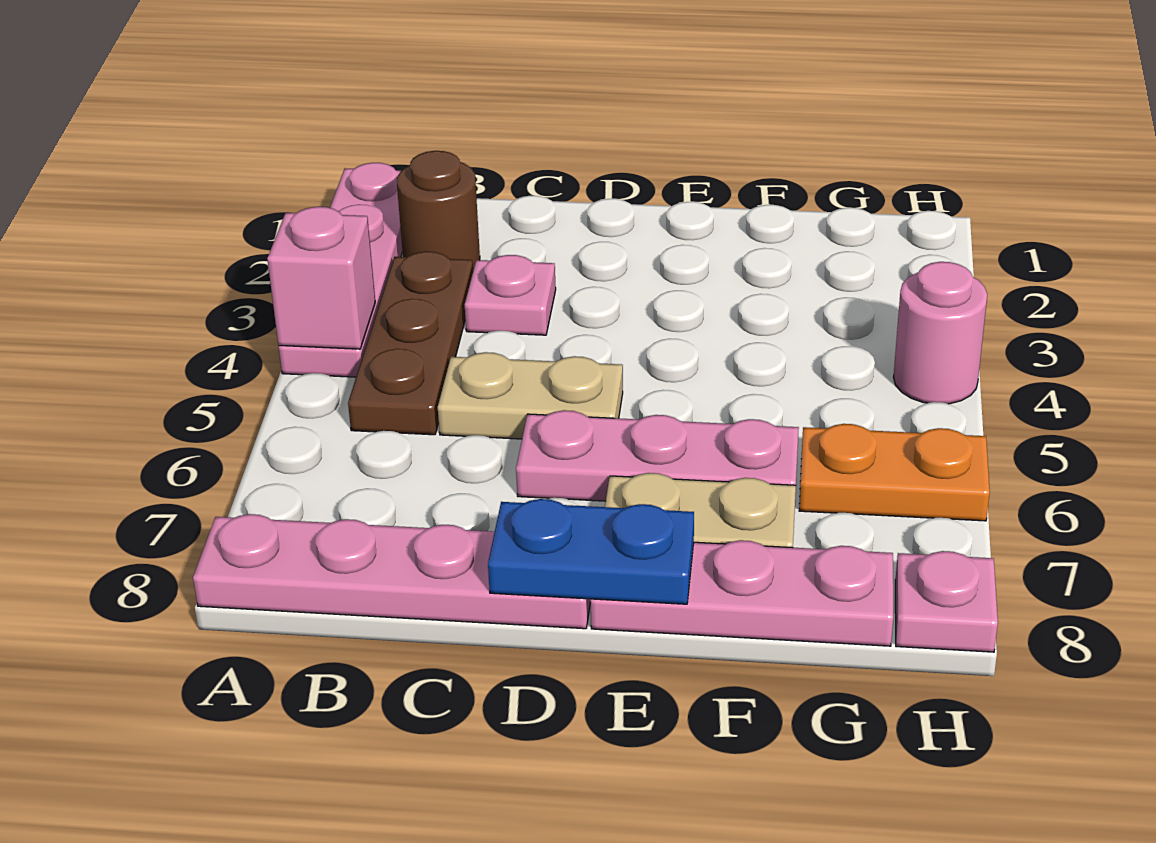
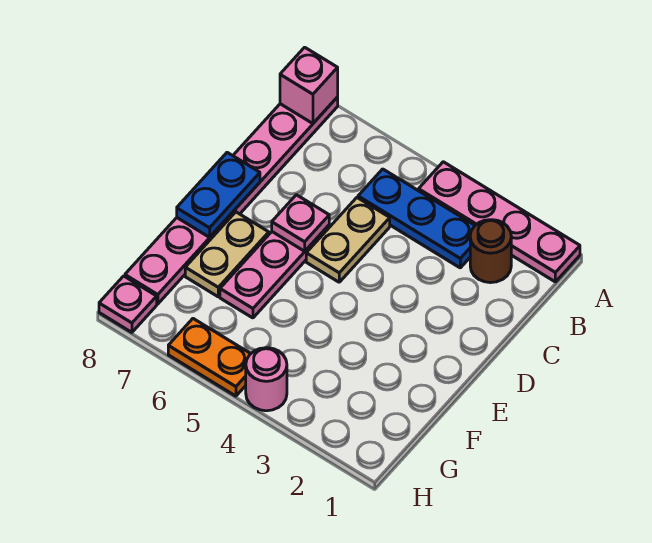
pink 1x1 brick [267,207,375,349] -> pink 1x1 brick moved to [280,47,338,123]
brown 1x3 plate [348,251,473,435] -> blue 1x3 plate [358,169,475,268]
pink 1x1 plate [465,255,556,335] -> pink 1x1 plate moved to [272,195,329,251]
orange 1x2 plate [799,424,990,521] -> orange 1x2 plate turned to [168,319,250,396]

